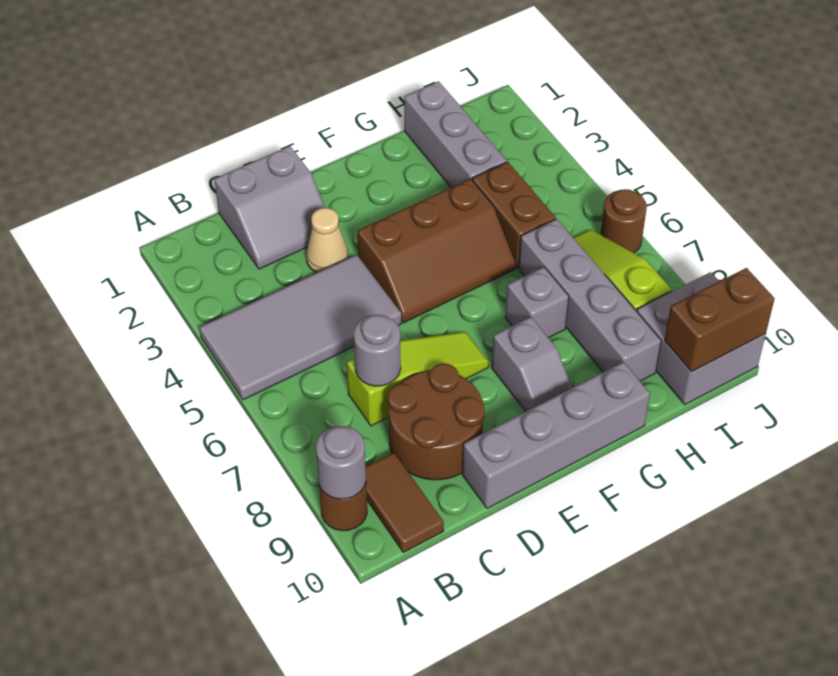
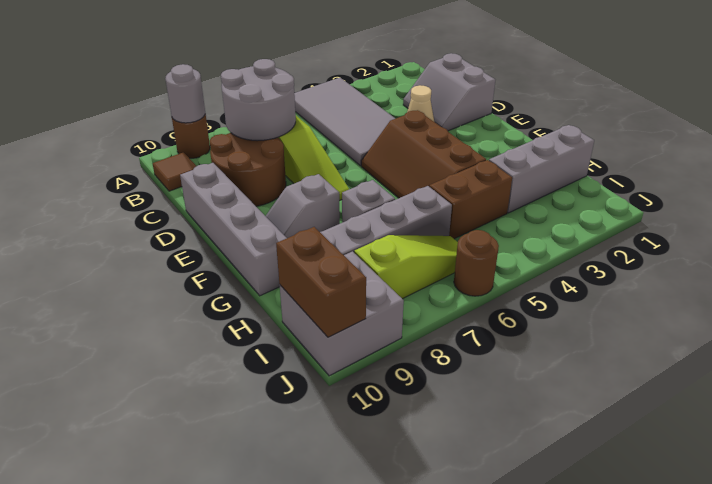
brown 1x2 tile [366,453,444,552] -> brown 1x1 tile [153,152,196,191]
grey 1x1 round brick [354,315,401,386] -> grey 2x2 round brick [221,59,296,141]

